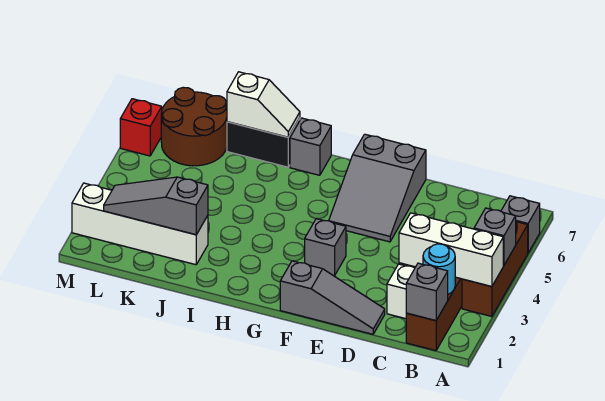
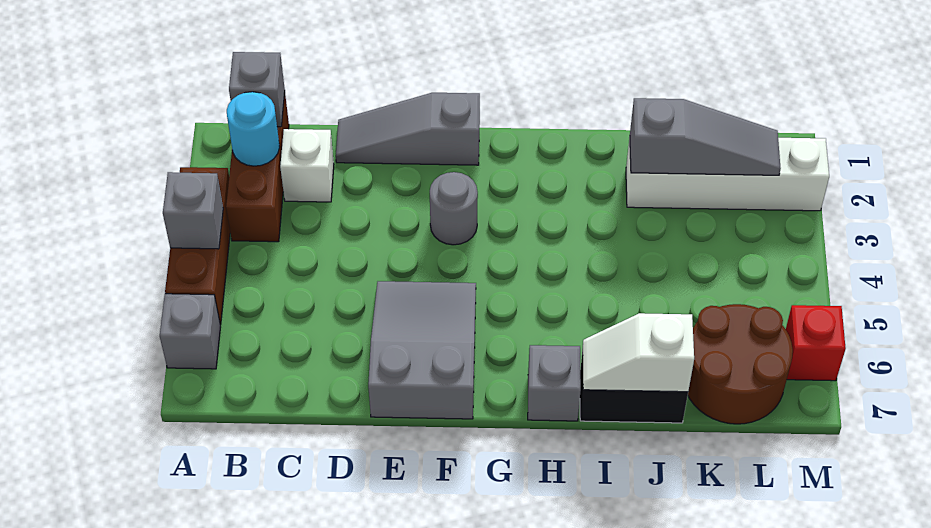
white 1x3 brick [399,213,503,287] -> none
grey 1x1 brick [305,219,346,276] -> grey 1x1 round brick [430,172,478,245]

